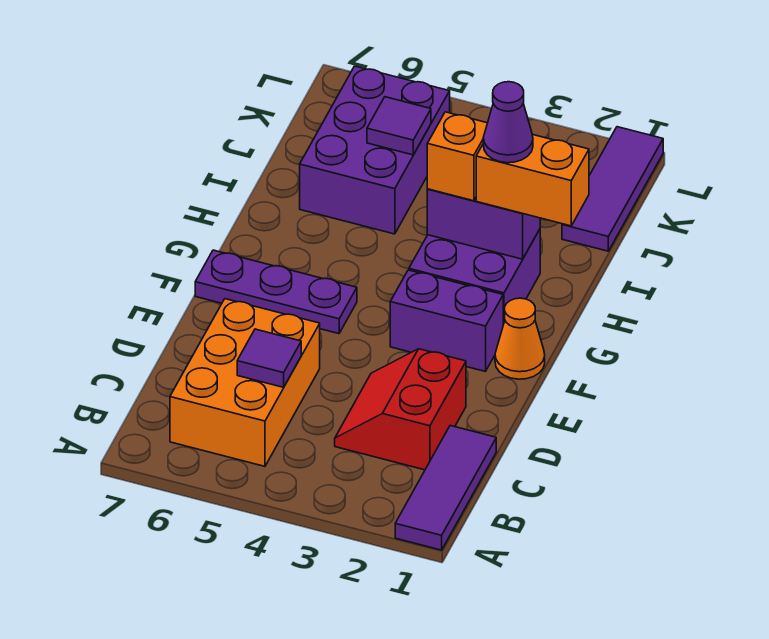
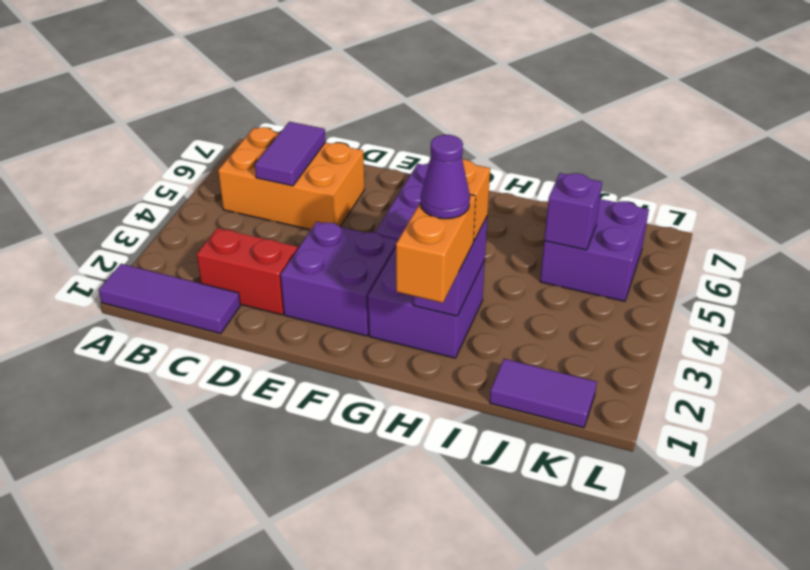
purple 1x1 tile [237,329,301,387] -> purple 1x2 tile [255,122,325,186]
orange 1x1 cone [495,298,545,379] -> none
purple 1x2 brick [390,270,503,371] -> purple 2x2 brick [281,222,398,336]
purple 2x3 brick [300,66,450,234] -> purple 2x2 brick [540,199,649,301]
purple 1x3 tile [562,127,663,251] -> purple 1x2 tile [490,359,597,428]
purple 1x1 tile [367,97,431,155] -> purple 1x1 brick [544,173,602,250]

